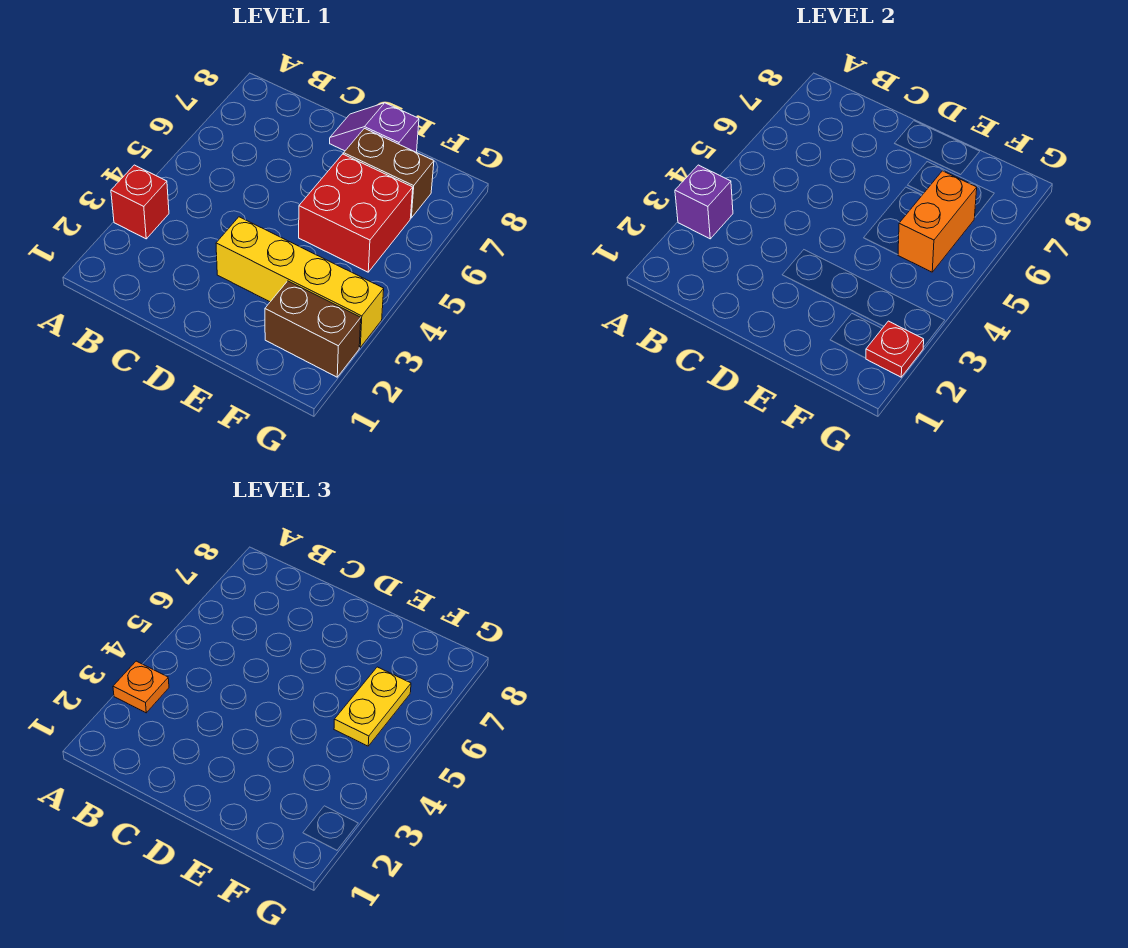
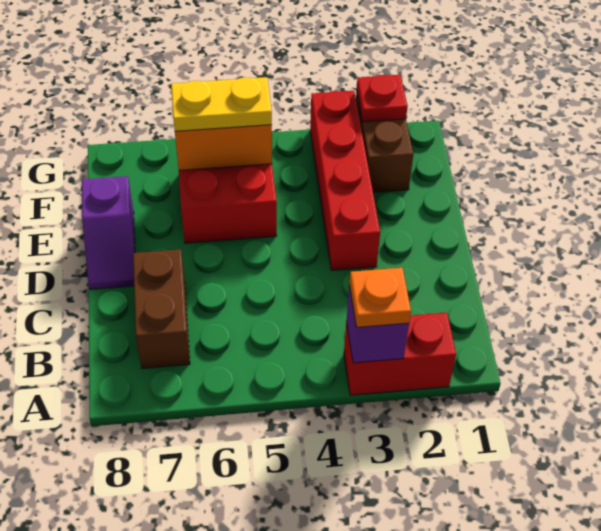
red 1x1 brick [111,165,169,239] -> red 1x2 brick [344,313,456,395]
yellow 1x4 brick [216,217,384,347] -> red 1x4 brick [310,91,380,270]
brown 1x2 brick [344,128,434,218] -> brown 1x2 brick moved to [133,249,190,368]

